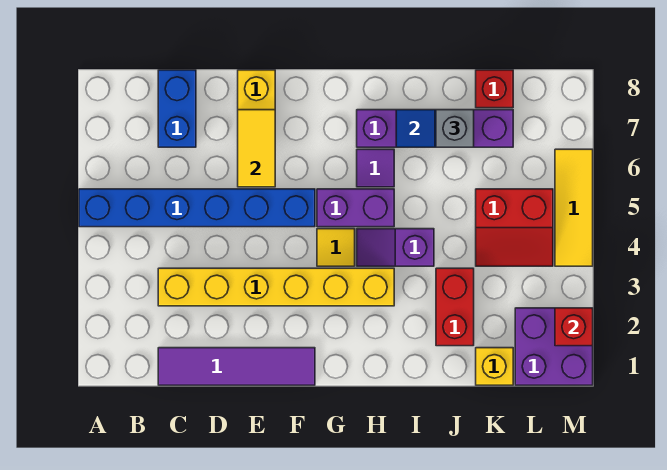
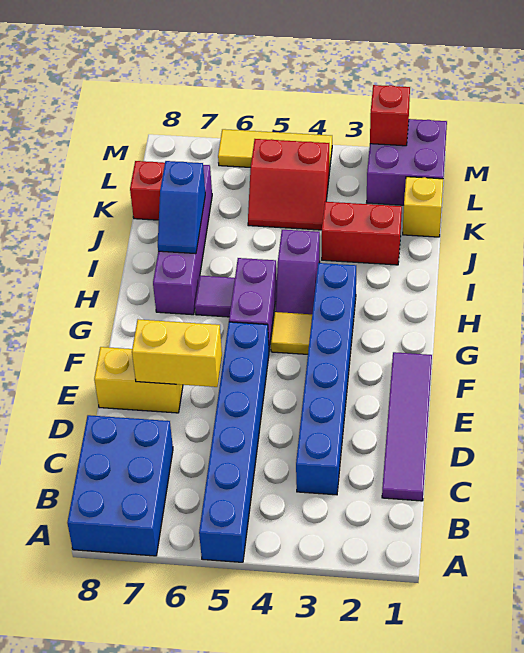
yellow 1x6 brick [158,268,394,306] -> blue 1x6 brick [296,263,356,495]
blue 1x2 brick [158,70,196,147] -> blue 2x3 brick [67,415,173,556]
yellow 1x2 tile [238,110,275,187] -> yellow 1x2 brick [132,319,222,387]
grey 1x1 brick [436,110,474,147] -> none
red 2x2 slope [476,189,553,266] -> red 2x2 slope turned to [248,139,329,230]

